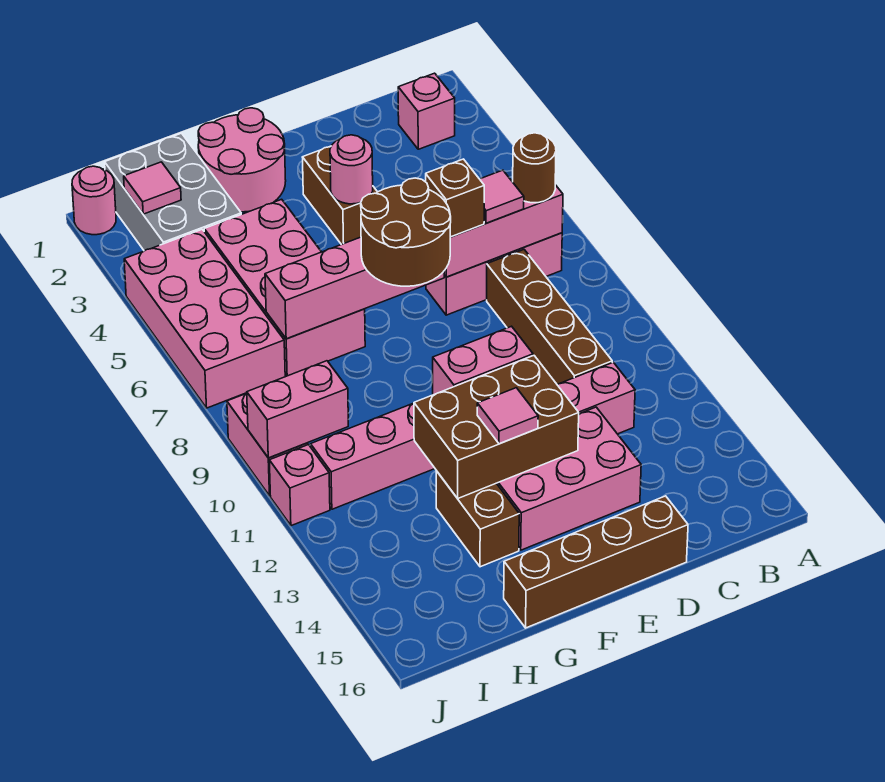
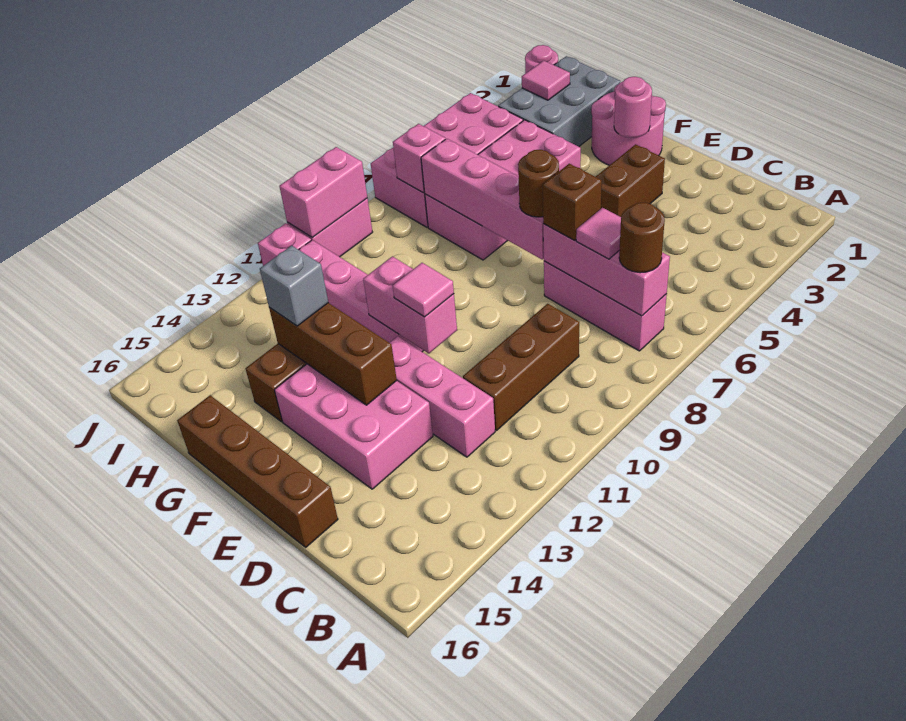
pink 1x1 brick [398,73,455,149] -> pink 1x1 brick moved to [393,124,445,192]
brown 1x4 brick [487,250,612,384] -> brown 1x3 brick [463,304,579,430]
pink 1x1 round brick [330,135,373,204] -> pink 1x1 round brick moved to [614,77,652,138]
brown 2x2 round brick [361,178,451,286] -> brown 1x1 round brick [518,150,559,217]
brown 2x3 brick [414,356,579,498] -> brown 1x3 brick [269,303,397,405]
pink 1x1 tile [477,388,538,444] -> pink 1x1 tile moved to [392,263,454,317]
none -> grey 1x1 brick [260,246,328,326]
pink 1x2 brick [247,361,348,458] -> pink 1x2 brick turned to [279,147,367,238]

